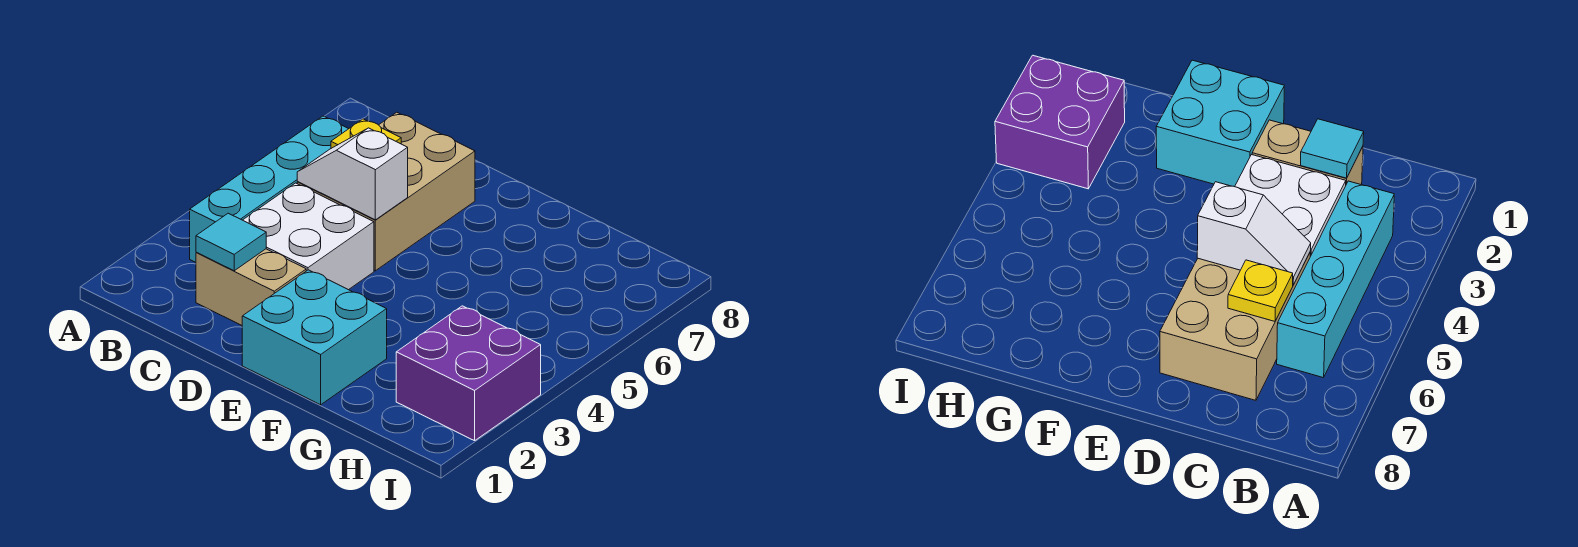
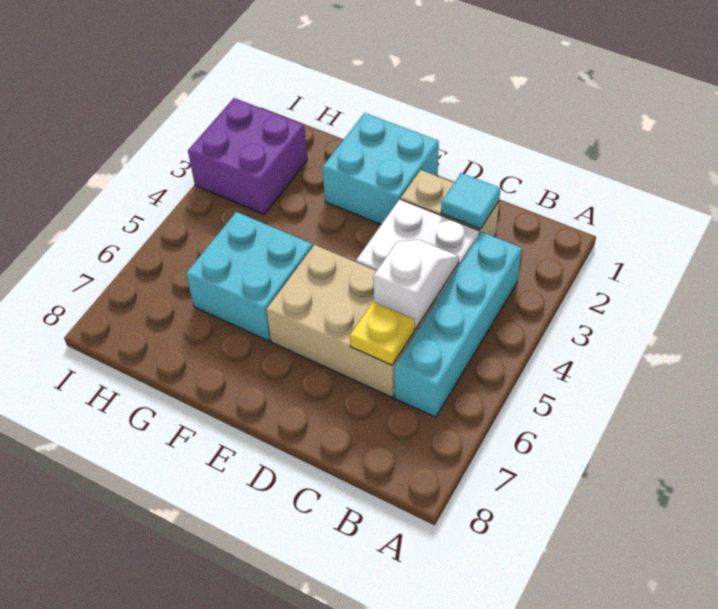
tan 2x3 brick [297,112,475,271] -> tan 2x3 brick turned to [266,245,437,397]
white 1x2 slope [297,128,408,220] -> white 1x2 slope turned to [373,240,459,329]
none -> cyan 2x2 brick [186,212,313,341]

